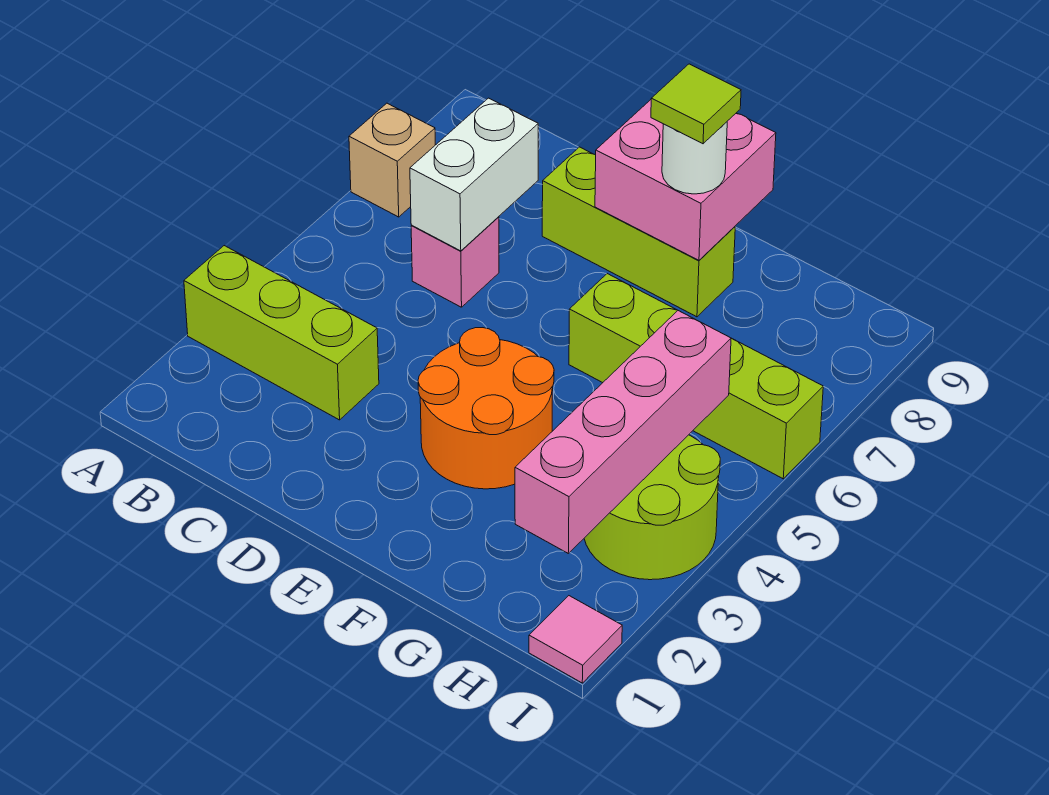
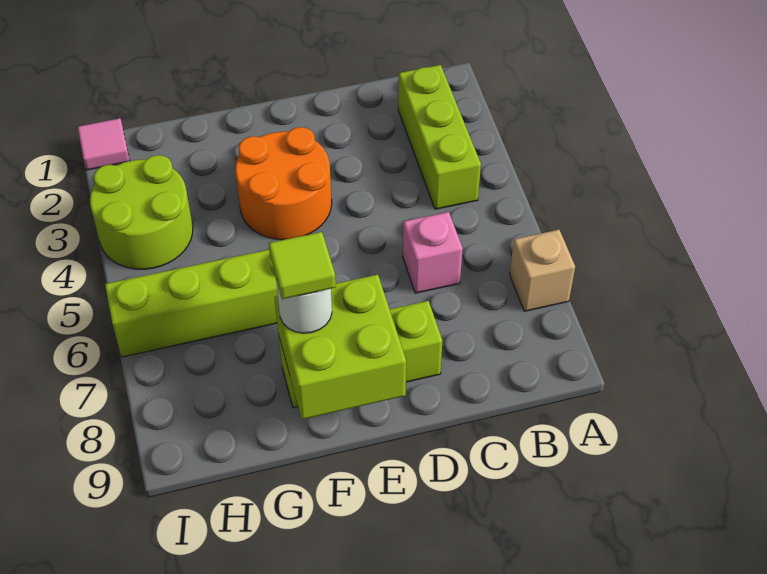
lime 1x3 brick [184,246,379,420] -> lime 1x3 brick turned to [398,65,481,209]
white 1x2 brick [410,98,538,251] -> none
pink 2x2 brick [595,100,776,260] -> lime 2x2 brick [275,275,406,419]
pink 1x4 brick [515,311,731,553] -> none

